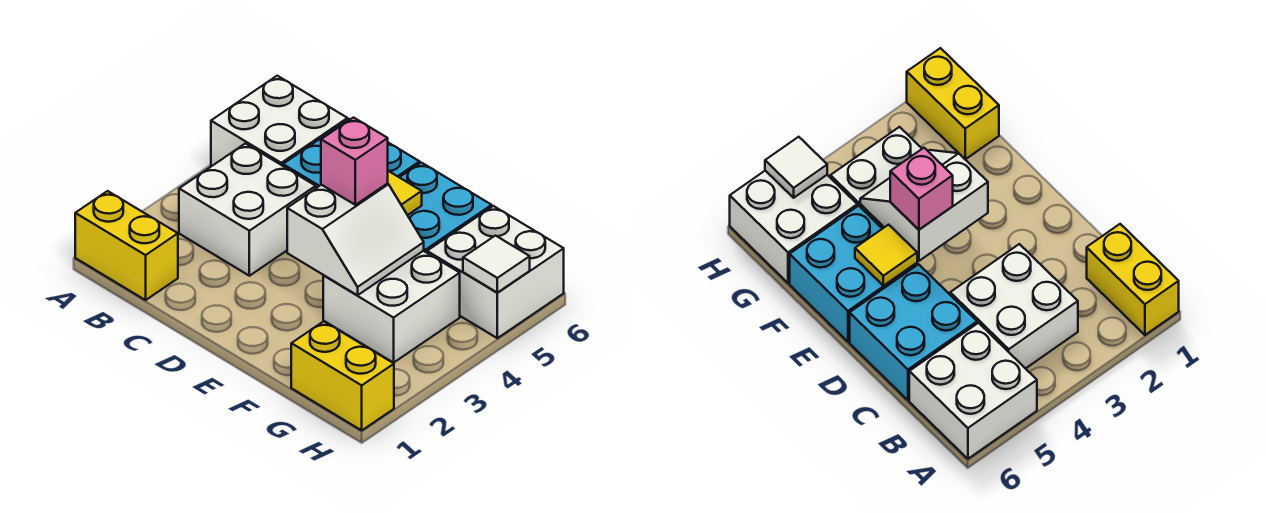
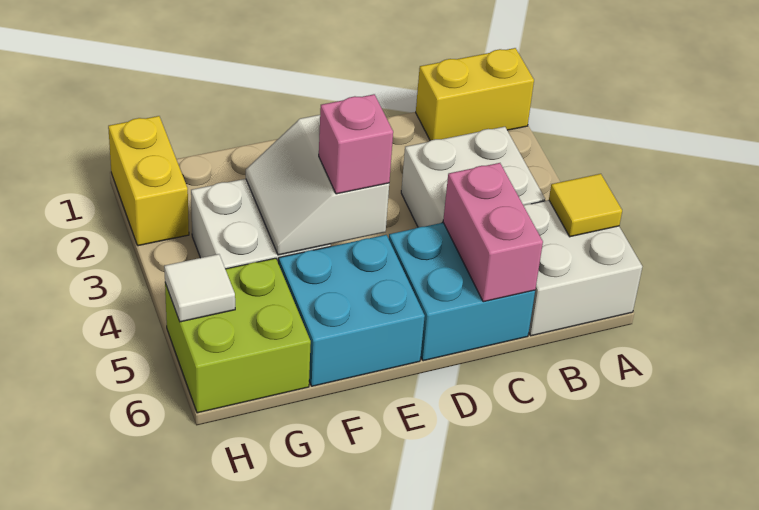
none -> pink 1x2 brick [443,163,543,302]
yellow 1x1 tile [388,171,422,215] -> yellow 1x1 tile moved to [549,174,622,237]
yellow 1x2 brick [291,321,394,430] -> yellow 1x2 brick turned to [108,116,189,246]
white 2x2 brick [427,206,564,338] -> lime 2x2 brick [165,258,311,413]

